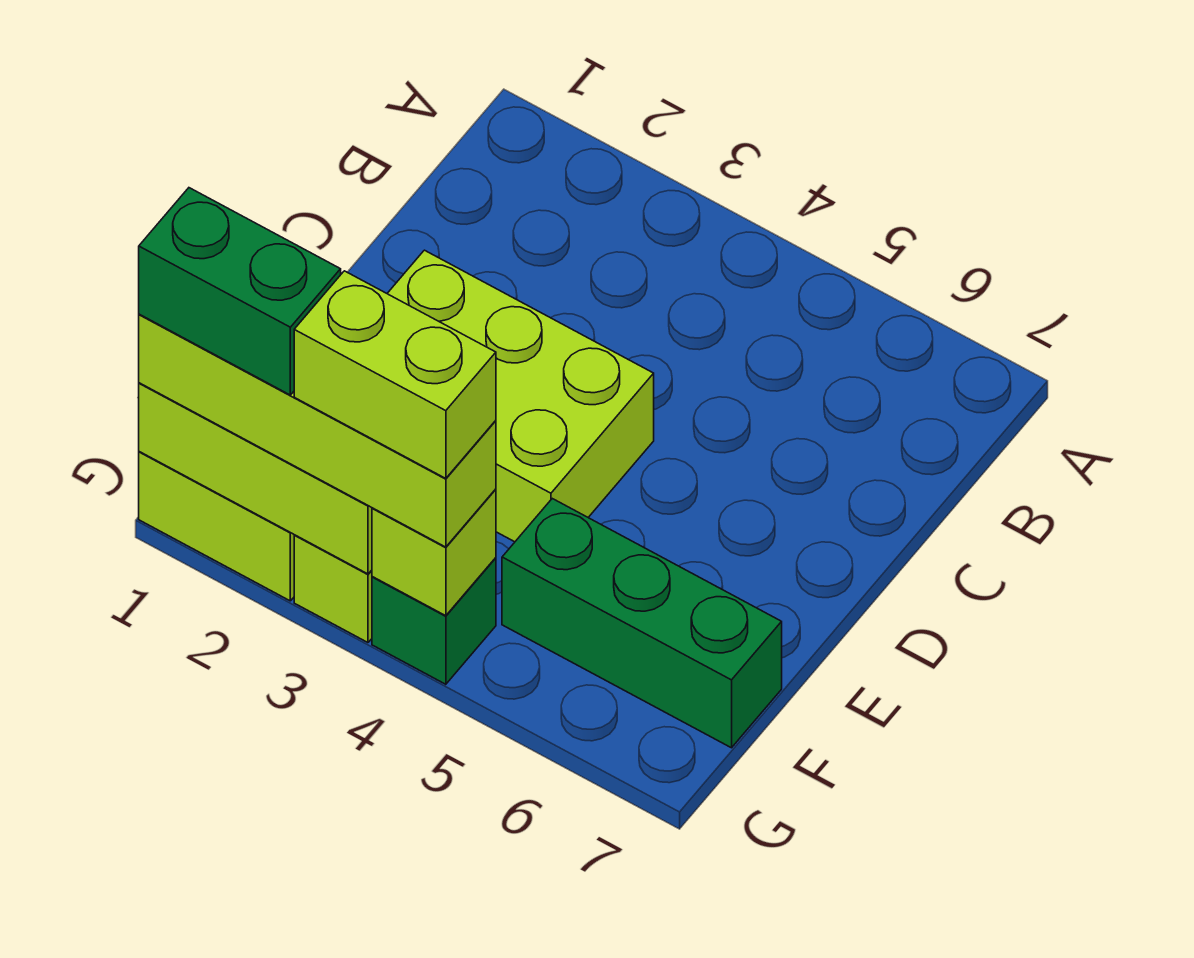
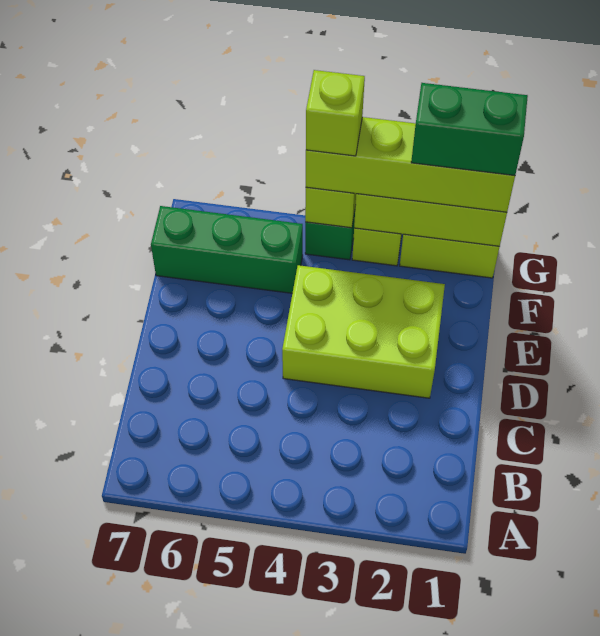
lime 1x2 brick [294,271,496,478] -> lime 1x1 brick [306,70,365,156]

